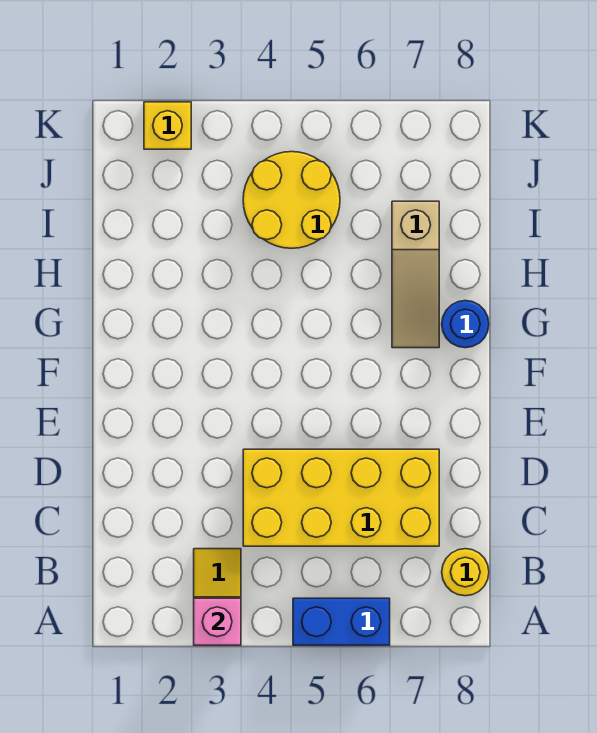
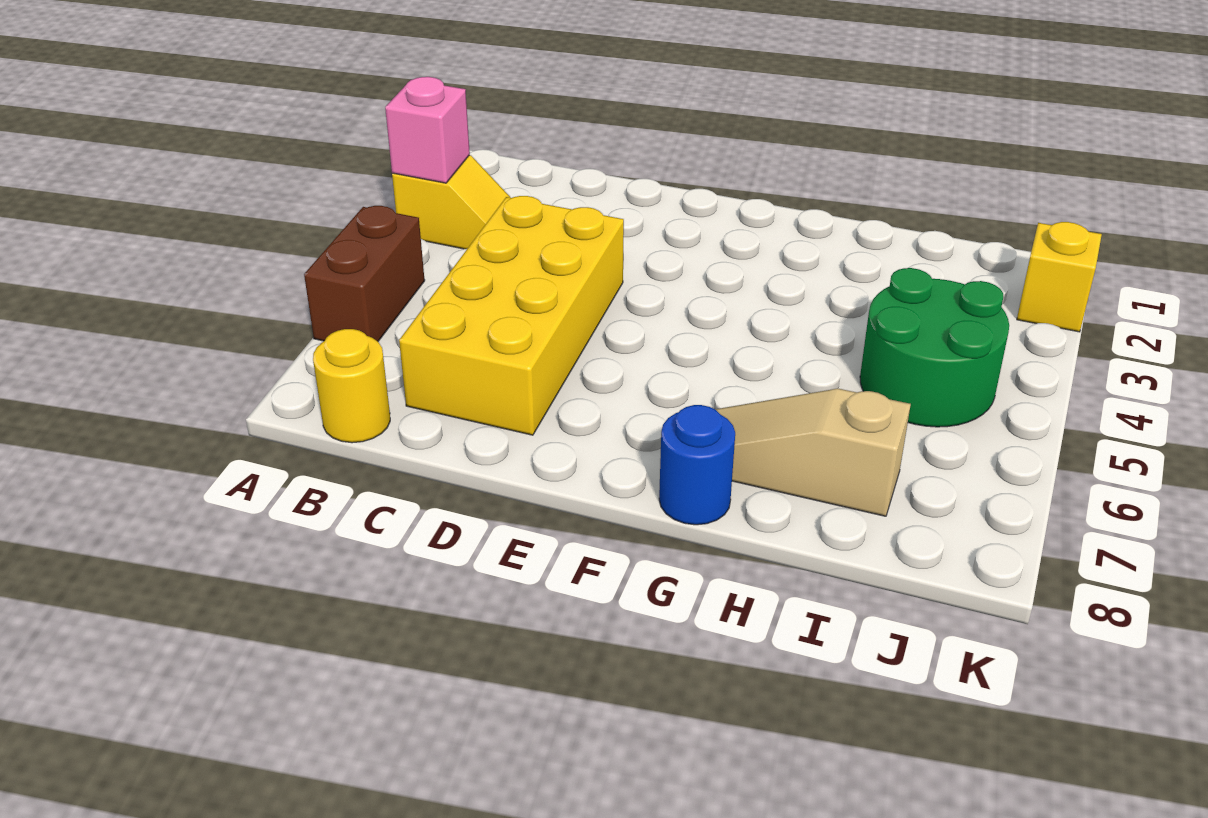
blue 1x2 brick [293,598,390,645] -> brown 1x2 brick [304,206,425,341]
yellow 2x2 round brick [243,152,340,248] -> green 2x2 round brick [860,268,1009,427]

